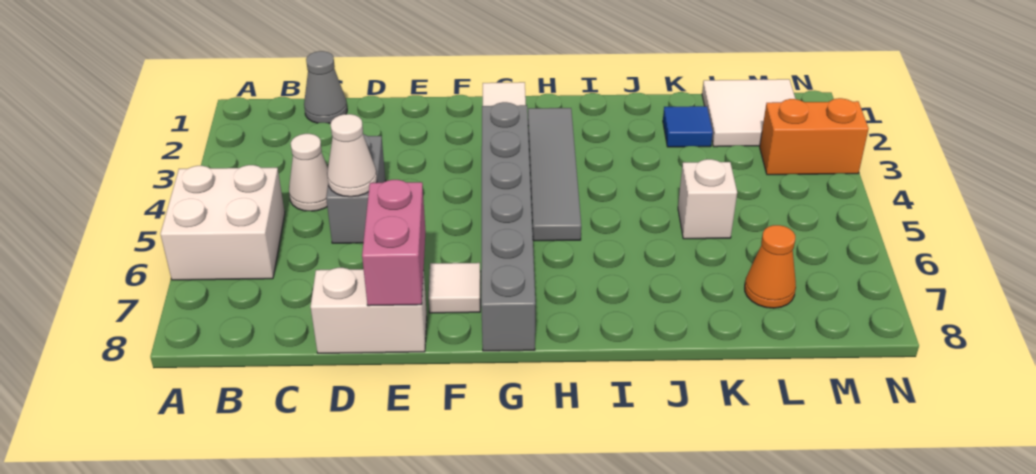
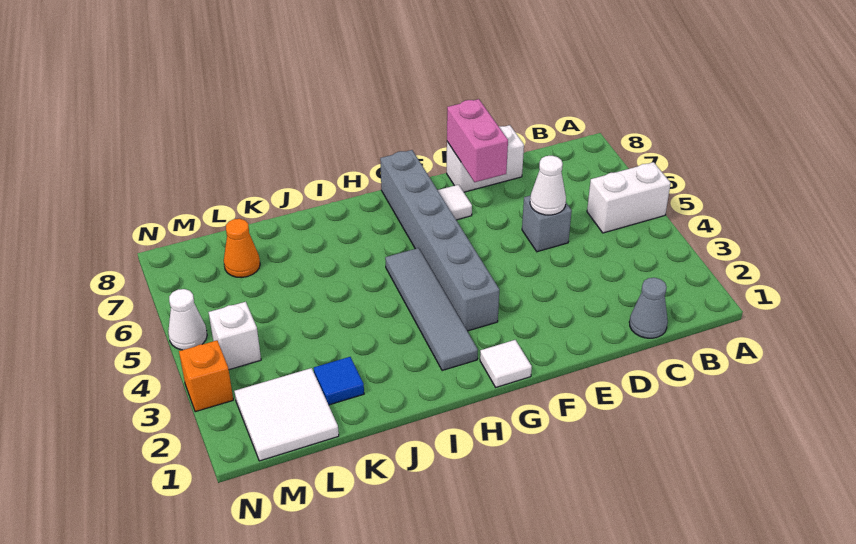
white 2x2 brick [160,165,285,280] -> white 1x2 brick [587,162,671,233]
white 1x1 cone [289,134,328,211] -> white 1x1 cone moved to [168,289,207,350]
grey 1x2 brick [326,134,386,243] -> grey 1x1 brick [522,195,572,252]
white 1x1 brick [678,159,737,239] -> white 1x1 brick moved to [209,302,261,370]
orange 1x2 brick [760,98,869,175] -> orange 1x1 brick [179,340,233,412]

